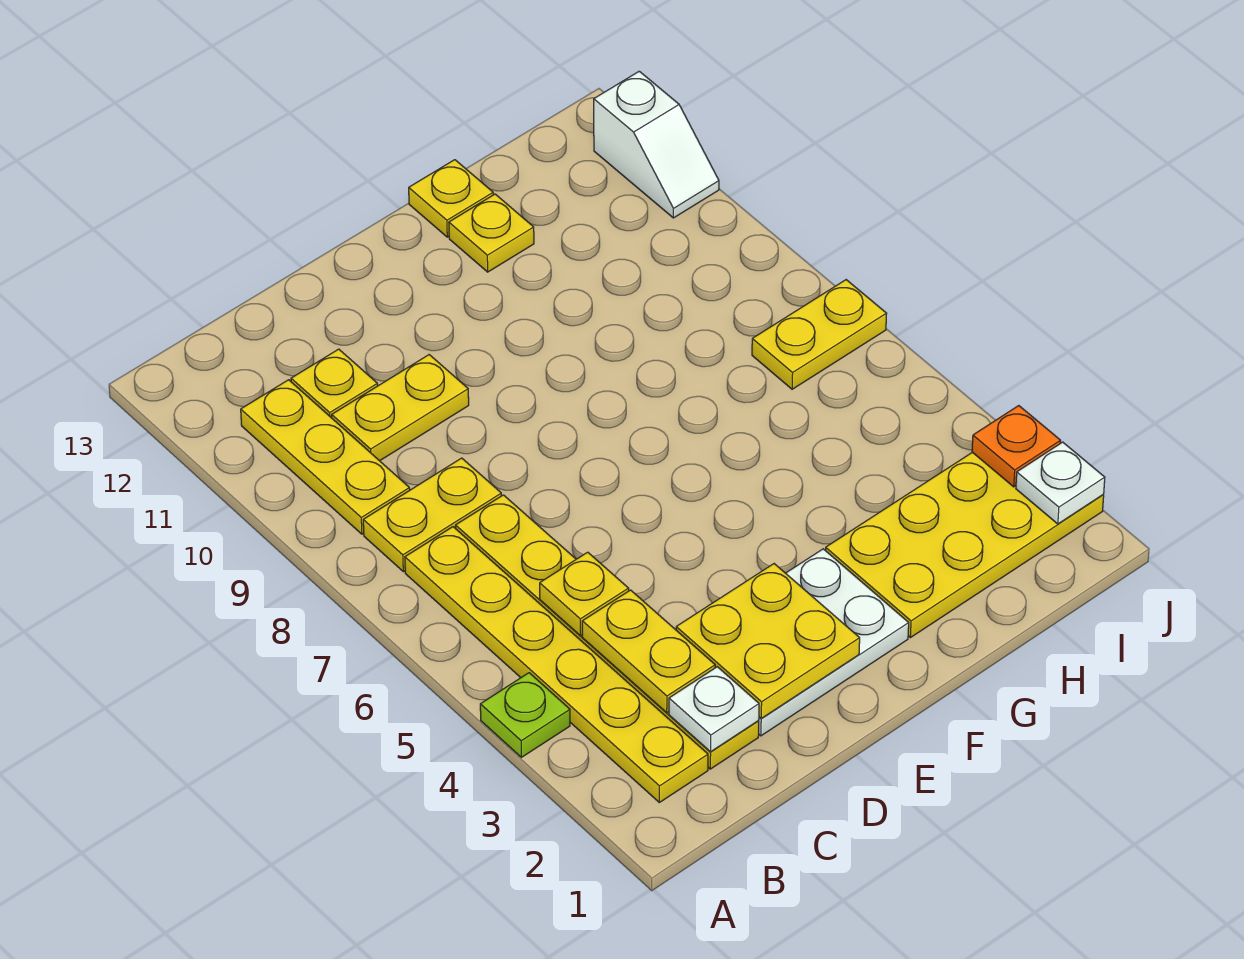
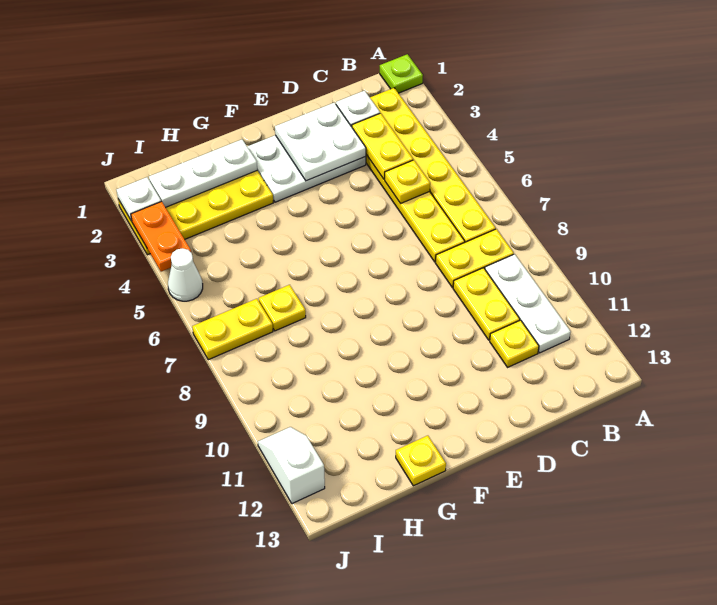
lime 1x1 plate [480,673,570,757] -> lime 1x1 plate moved to [380,54,423,93]
yellow 1x3 plate [241,380,410,534] -> white 1x3 plate [485,254,571,353]
yellow 1x2 plate [332,355,469,461] -> yellow 1x2 plate turned to [453,268,520,340]
yellow 2x2 plate [676,564,860,718] -> white 2x2 plate [275,102,366,181]
none -> white 1x3 plate [149,140,257,207]
yellow 1x1 plate [449,194,534,272] -> yellow 1x1 plate moved to [259,285,306,331]
orange 1x1 plate [972,406,1061,487] -> orange 1x2 plate [131,202,191,272]
none -> white 1x1 cone [168,248,203,301]

